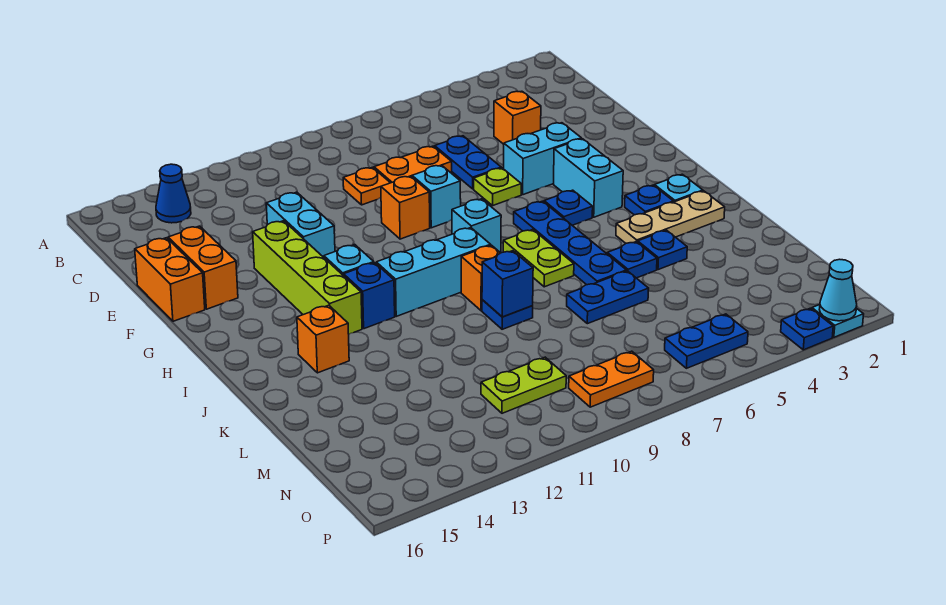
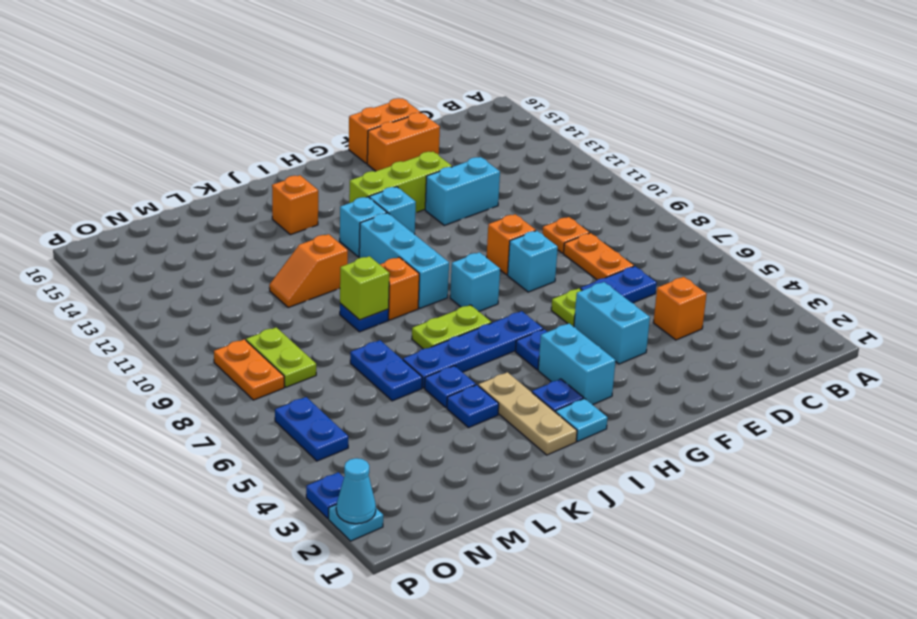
blue 1x1 cone [156,164,191,223] -> none
lime 1x4 brick [253,221,362,334] -> lime 1x3 brick [349,152,452,212]
cyan 1x2 brick [553,139,623,217] -> cyan 1x2 brick turned to [538,324,616,405]
blue 1x1 brick [344,263,395,329] -> cyan 1x1 brick [340,197,387,257]
blue 1x1 brick [482,251,533,317] -> lime 1x1 brick [340,256,390,320]
none -> orange 1x2 slope [269,234,348,307]
lime 1x2 plate [481,357,566,413] -> lime 1x2 plate moved to [246,327,316,387]

